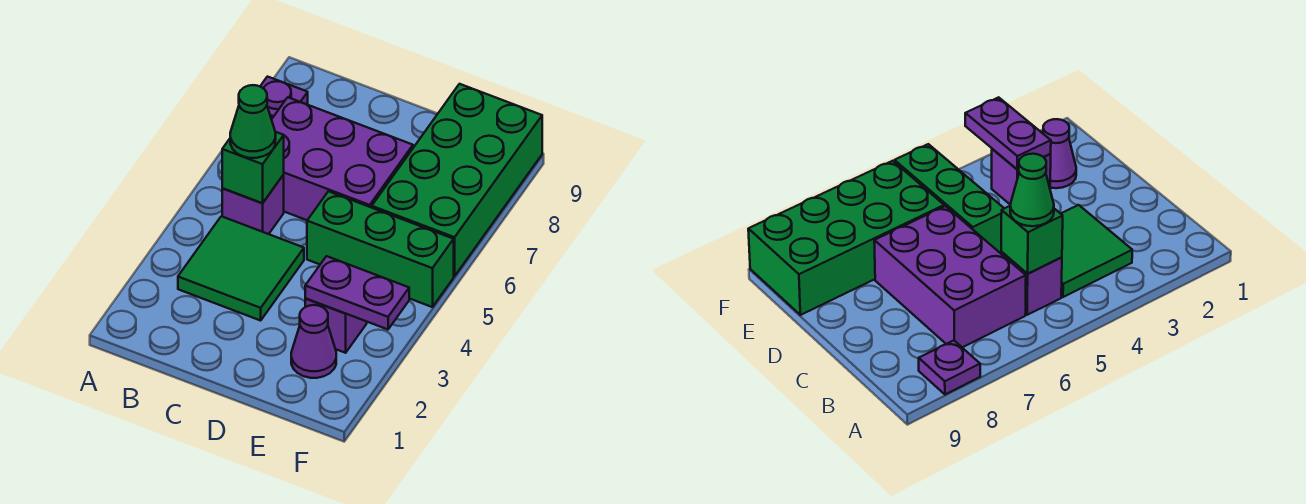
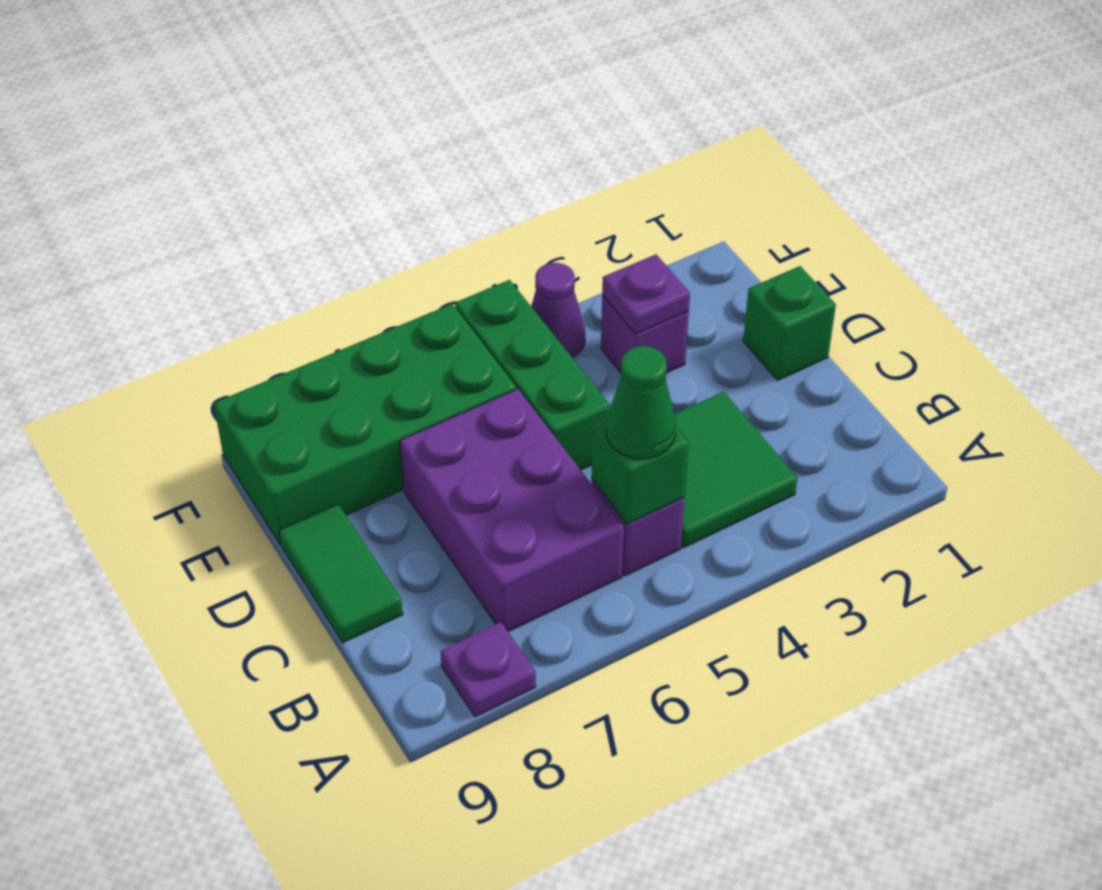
none -> green 1x2 tile [279,504,403,643]
none -> green 1x1 brick [743,266,836,380]
purple 1x1 cone [291,305,336,378] -> purple 1x1 cone moved to [531,263,585,358]
purple 1x2 plate [305,256,409,329] -> purple 1x1 plate [602,254,690,334]

